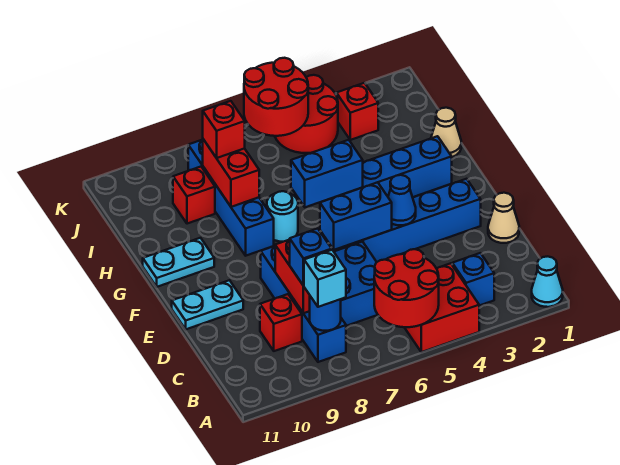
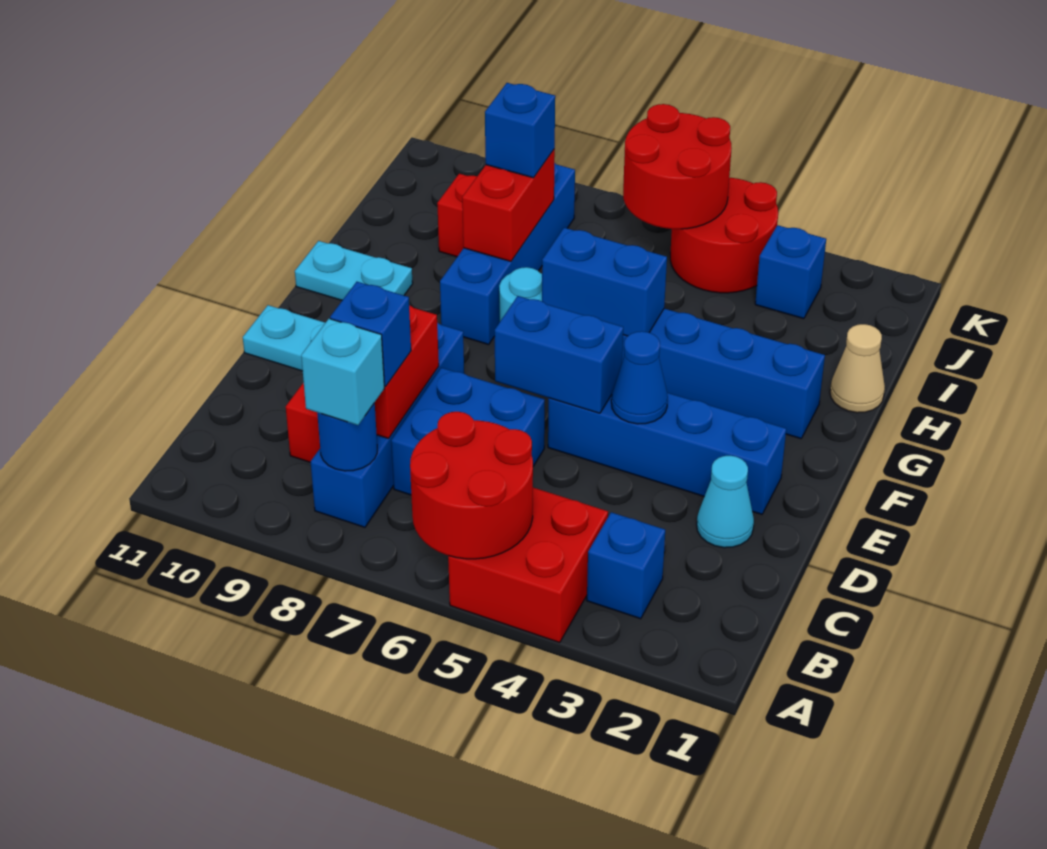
cyan 1x1 cone [532,256,563,307] -> cyan 1x1 cone moved to [697,456,754,548]
tan 1x1 cone [488,193,519,243] -> none
red 1x1 brick [203,101,245,158] -> blue 1x1 brick [485,83,555,178]
red 1x1 brick [336,83,378,140] -> blue 1x1 brick [755,225,826,319]

